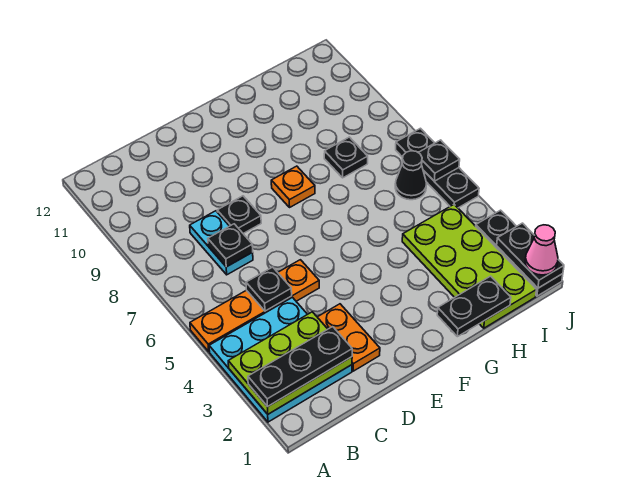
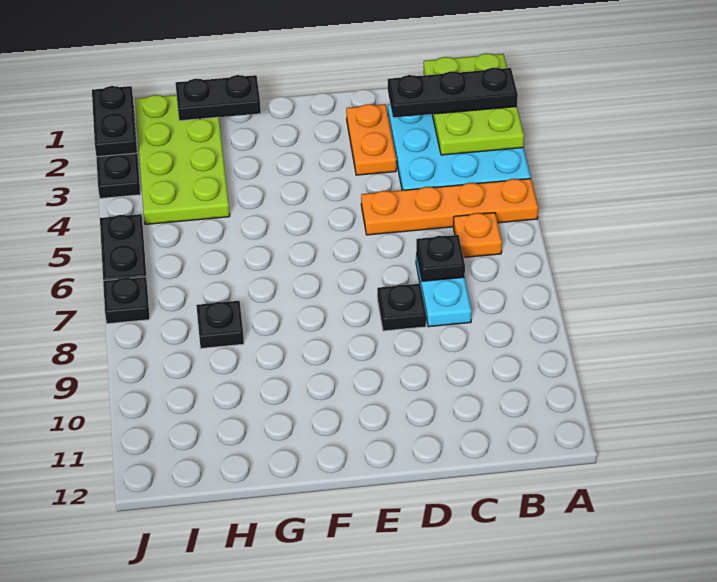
lime 2x3 plate [228,312,352,414] -> lime 2x3 plate turned to [424,53,524,155]
black 1x1 plate [246,267,292,311] -> none
orange 1x1 plate [271,166,315,207] -> orange 1x1 plate moved to [454,213,502,258]
black 1x1 cone [395,151,427,200] -> none
pink 1x1 cone [525,225,558,275] -> none
black 1x1 plate [418,140,460,181] -> none

